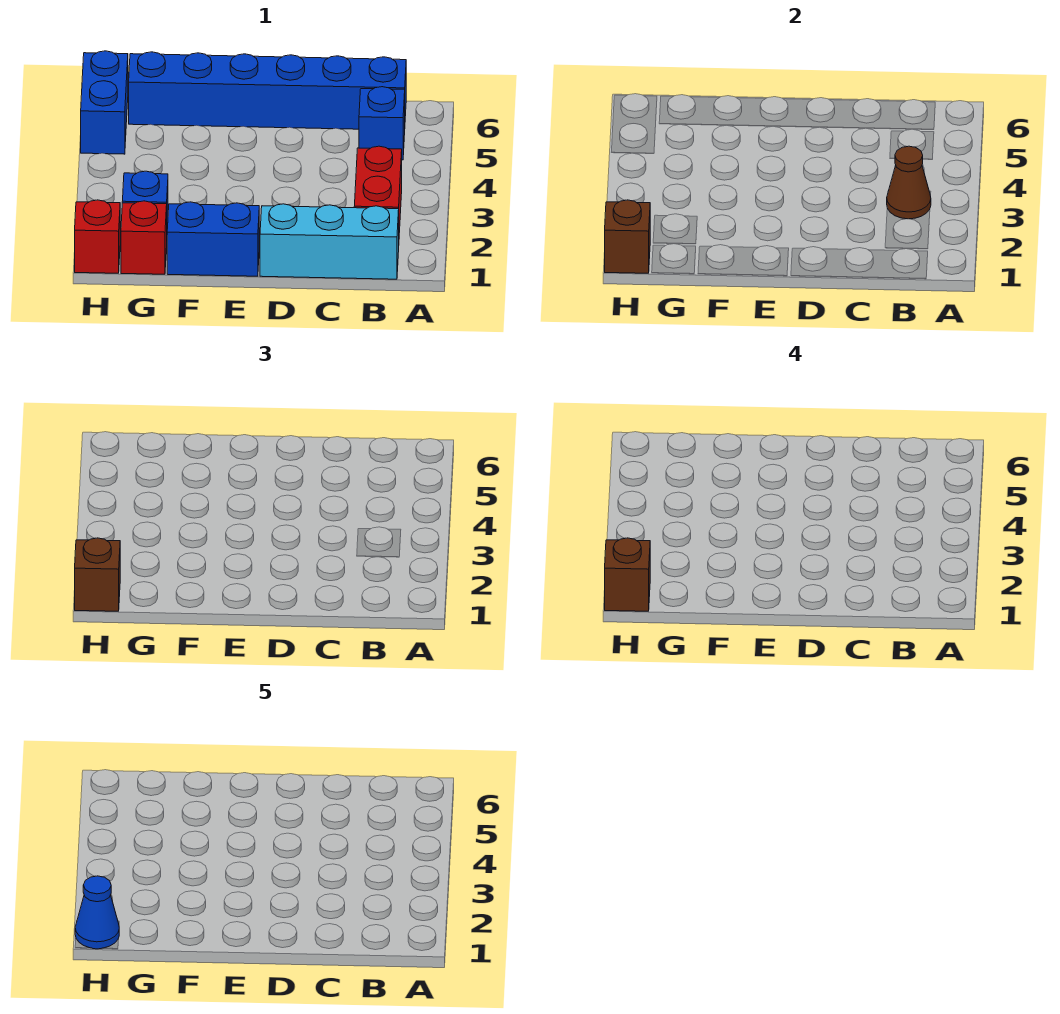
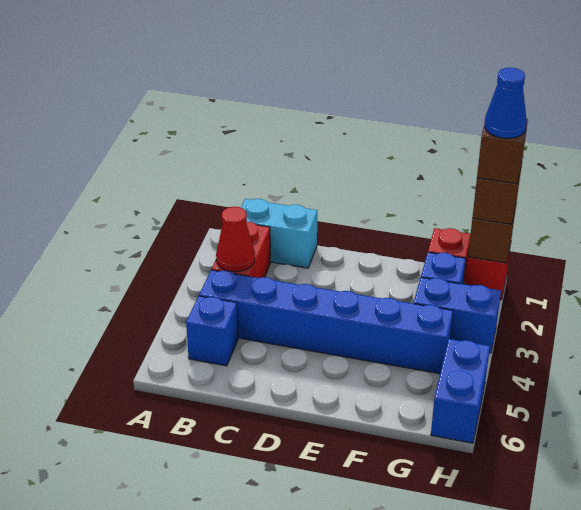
cyan 1x3 brick [260,204,399,279] -> cyan 1x2 brick [241,199,318,268]
brown 1x1 cone [887,146,931,219] -> red 1x1 cone [216,207,255,272]
blue 1x6 brick [129,52,406,129] -> blue 1x6 brick moved to [199,270,453,374]
blue 1x2 brick [167,202,259,276] -> blue 1x2 brick moved to [414,277,501,353]

